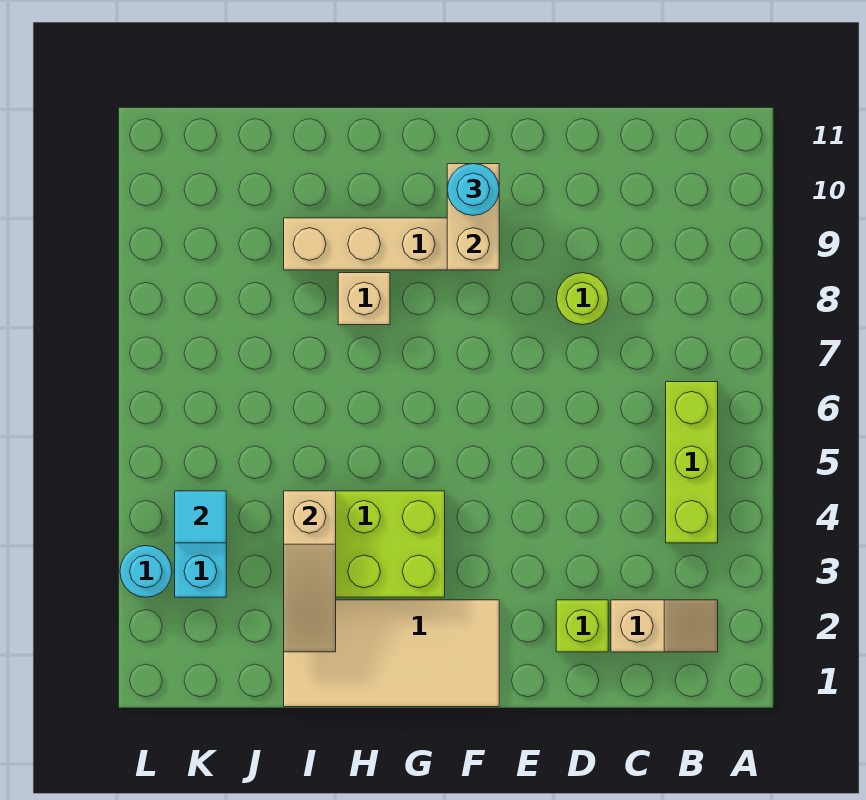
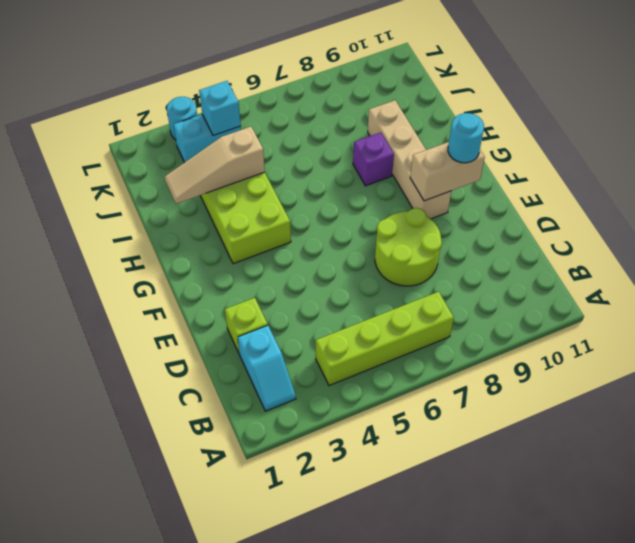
tan 1x2 slope [611,600,718,652] -> cyan 1x2 slope [238,325,296,411]
lime 1x3 brick [666,382,718,543] -> lime 1x4 brick [316,292,454,386]
lime 1x1 round brick [556,273,608,325] -> lime 2x2 round brick [375,208,442,286]
tan 2x4 tile [284,600,499,707] -> none
tan 1x1 brick [338,273,390,325] -> purple 1x1 brick [353,132,394,186]
cyan 1x1 tile [175,491,226,543] -> cyan 1x1 brick [199,81,241,136]

